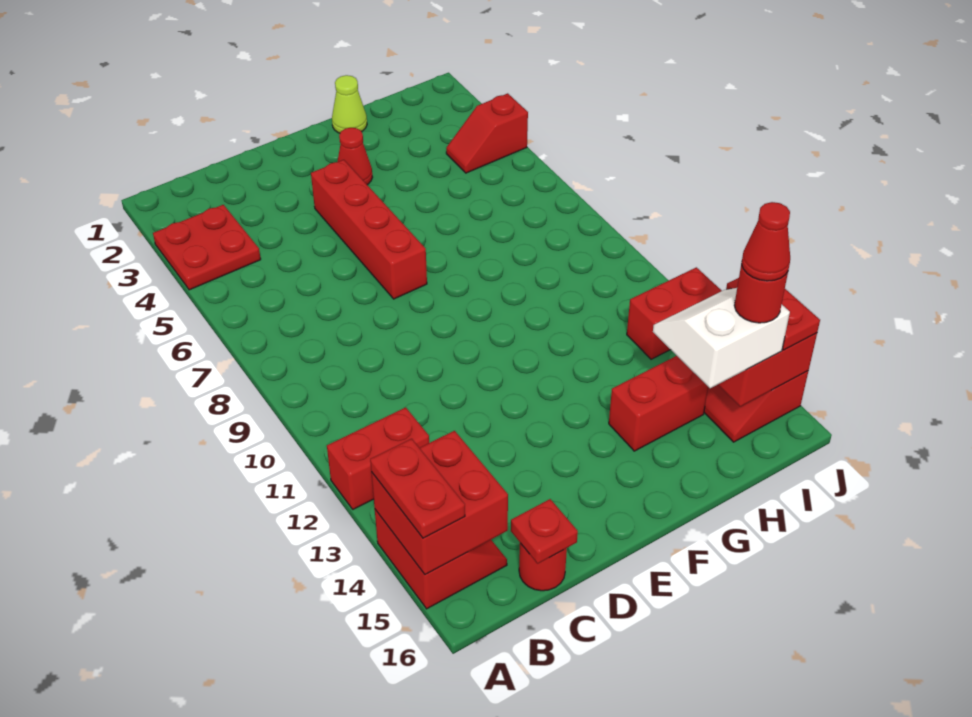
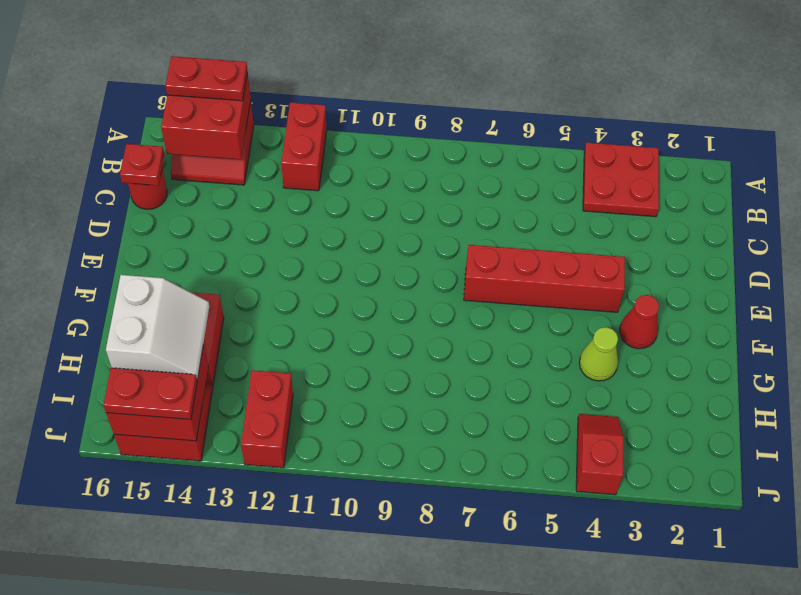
lime 1x1 cone [332,75,367,133] -> lime 1x1 cone moved to [579,327,618,381]
red 1x1 round brick [734,264,788,323] -> none
red 1x1 cone [741,202,790,281] -> none

